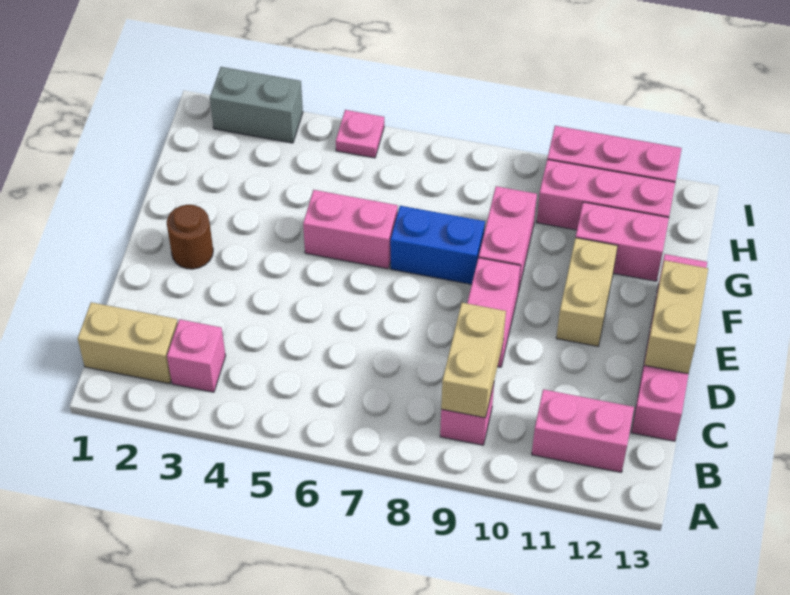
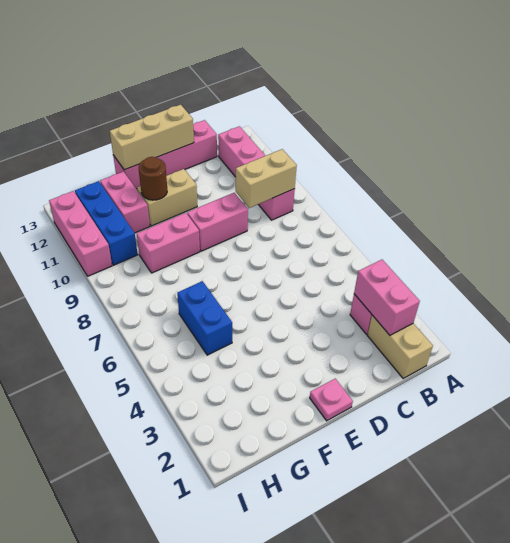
tan 1x2 brick [644,260,708,374] -> tan 1x3 brick [110,105,194,170]
brown 1x1 round brick [167,205,213,269] -> brown 1x1 round brick moved to [139,157,167,200]
pink 1x2 brick [303,190,398,269] -> pink 1x2 brick moved to [354,260,420,335]
blue 1x2 brick [390,206,485,284] -> blue 1x2 brick moved to [177,281,232,355]
pink 1x3 brick [537,160,675,230] -> blue 1x3 brick [75,181,138,265]
grey 1x2 brick [210,67,303,143] -> none
pink 1x1 plate [336,110,384,158] -> pink 1x1 plate moved to [310,379,353,421]

